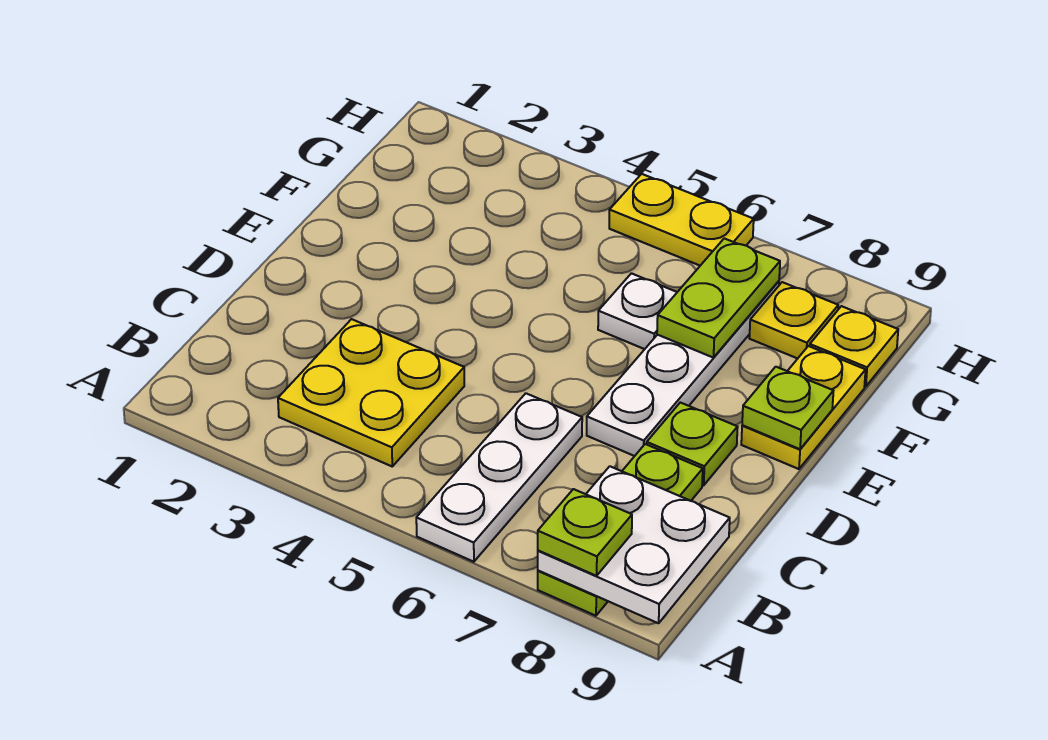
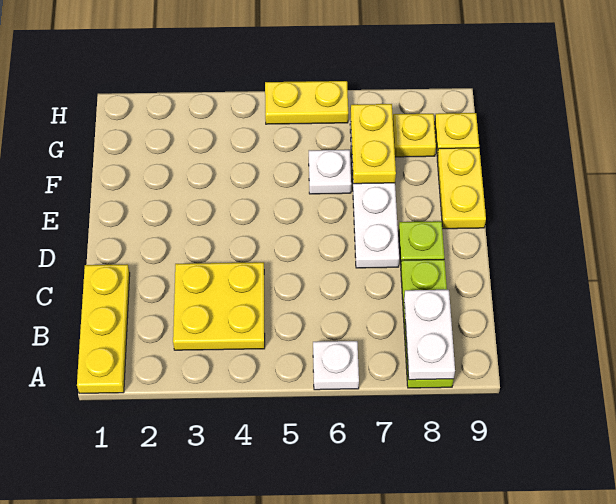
none -> yellow 1x3 plate [77,264,130,393]
white 1x3 plate [416,393,582,562] -> white 1x1 plate [313,341,359,390]
white 2x2 plate [538,466,730,623] -> white 1x2 plate [404,290,455,380]
lime 1x1 plate [538,489,632,576] -> none
lime 1x1 plate [742,367,833,449] -> none
lime 1x2 plate [657,238,780,358] -> yellow 1x2 plate [351,104,396,184]

